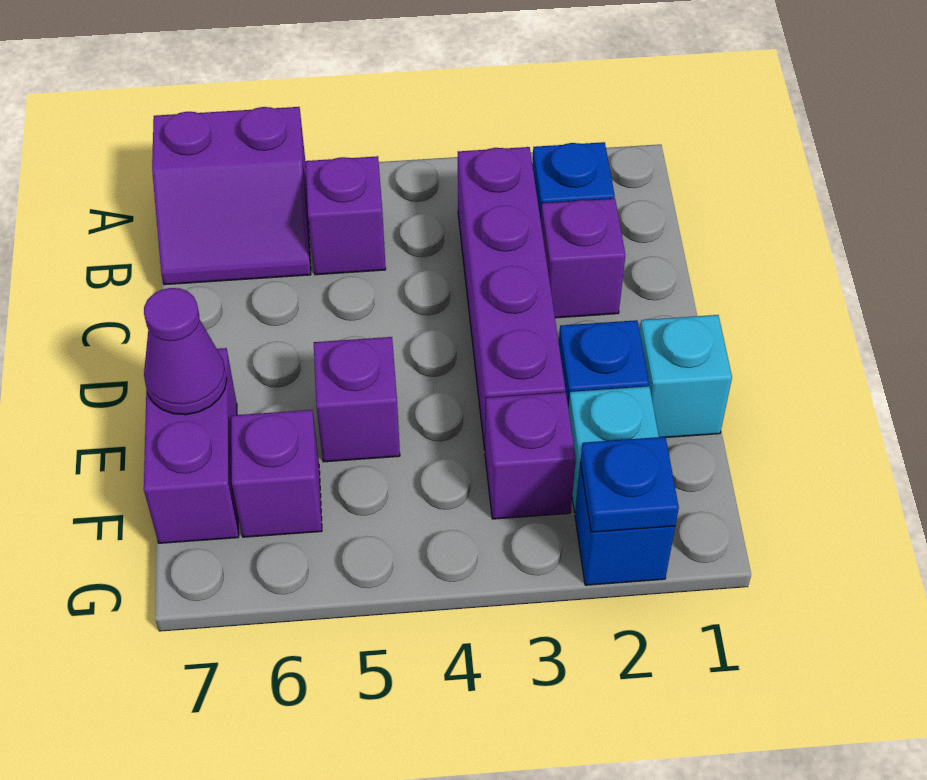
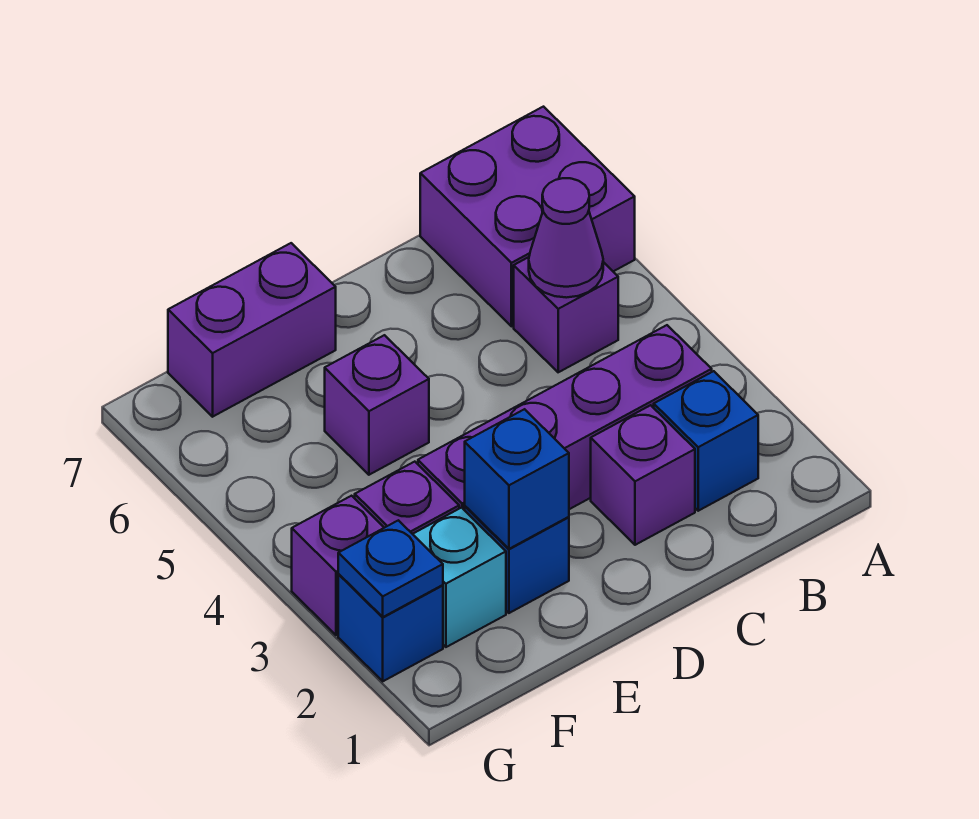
purple 2x2 slope [152,107,311,285] -> purple 2x2 brick [420,107,635,326]
cyan 1x1 brick [640,315,732,437] -> none
none -> blue 1x1 brick [465,409,569,549]
purple 1x1 cone [144,288,227,415] -> purple 1x1 cone moved to [529,178,603,298]
purple 1x1 brick [231,410,322,537] -> purple 1x1 brick moved to [292,496,384,635]

